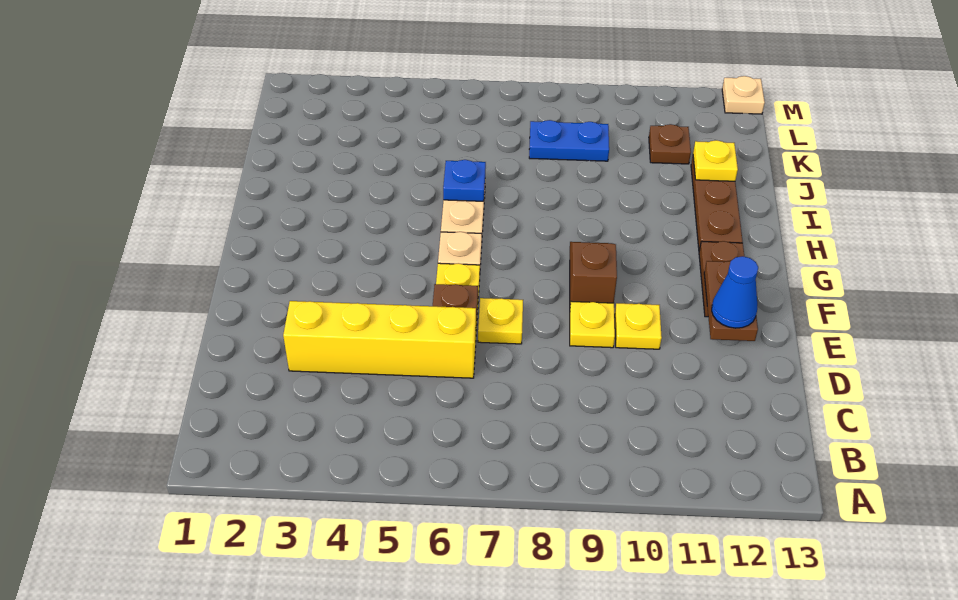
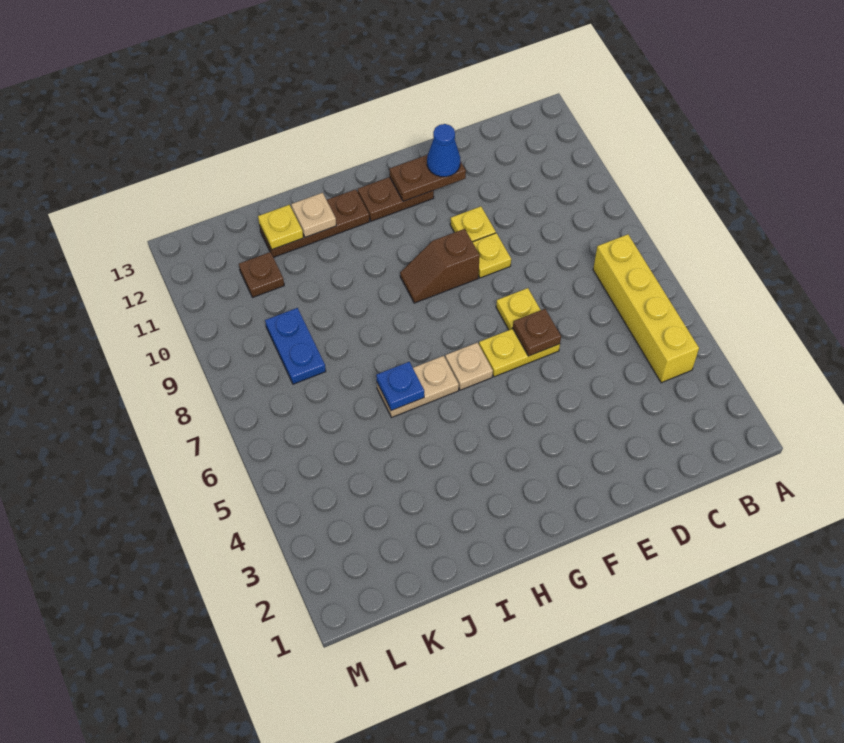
yellow 1x4 brick [283,301,476,378] -> yellow 1x4 brick moved to [593,234,699,383]
tan 1x1 plate [722,76,765,114] -> tan 1x1 plate moved to [291,193,336,237]

